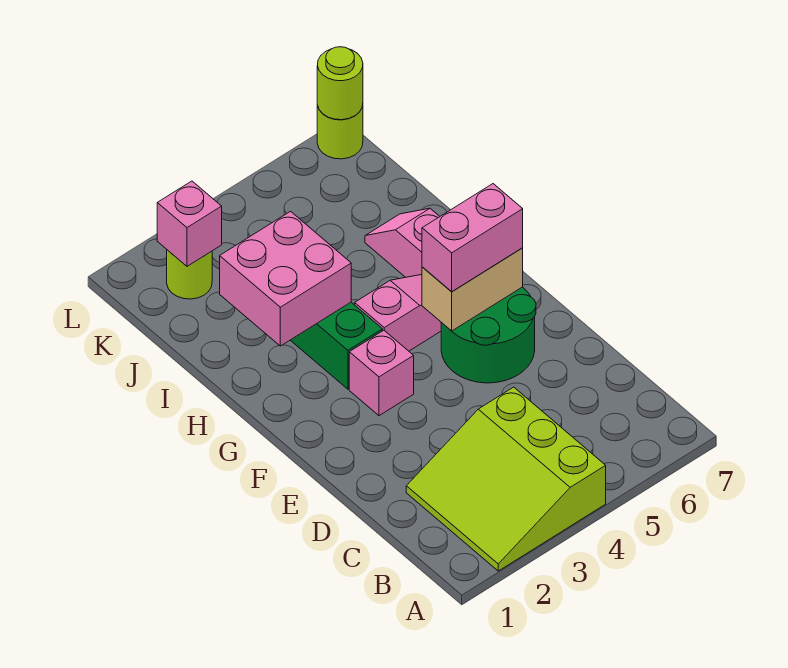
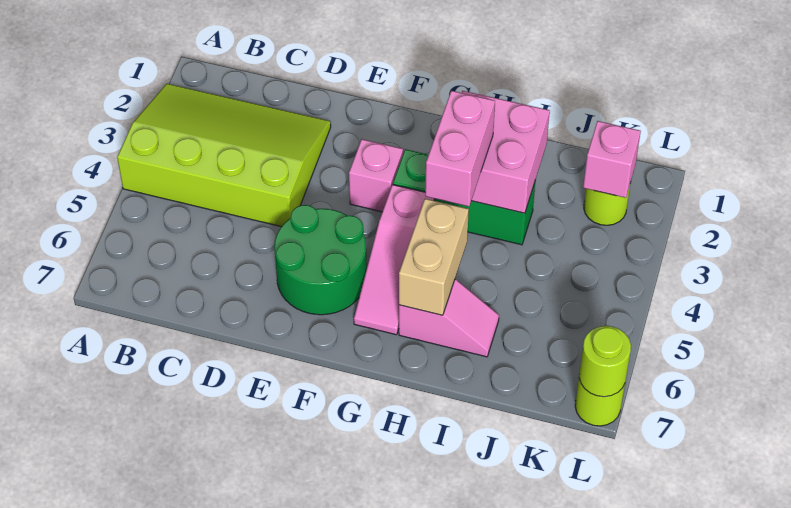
lime 3x3 slope [406,387,606,571] -> lime 3x4 slope [117,84,331,227]
tan 1x2 brick [422,248,523,331] -> tan 1x2 brick moved to [399,199,469,315]
pink 1x2 brick [422,184,523,292] -> pink 1x2 brick moved to [425,91,495,206]

